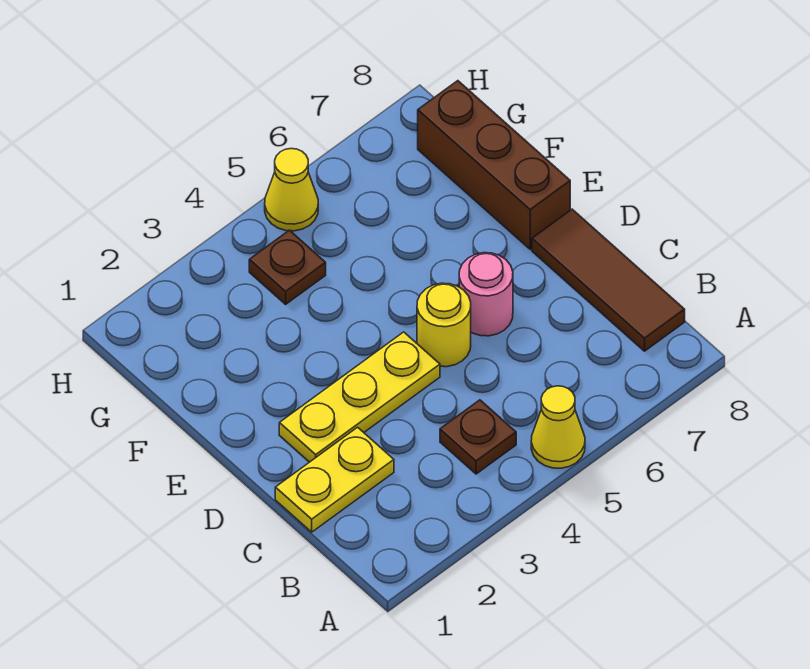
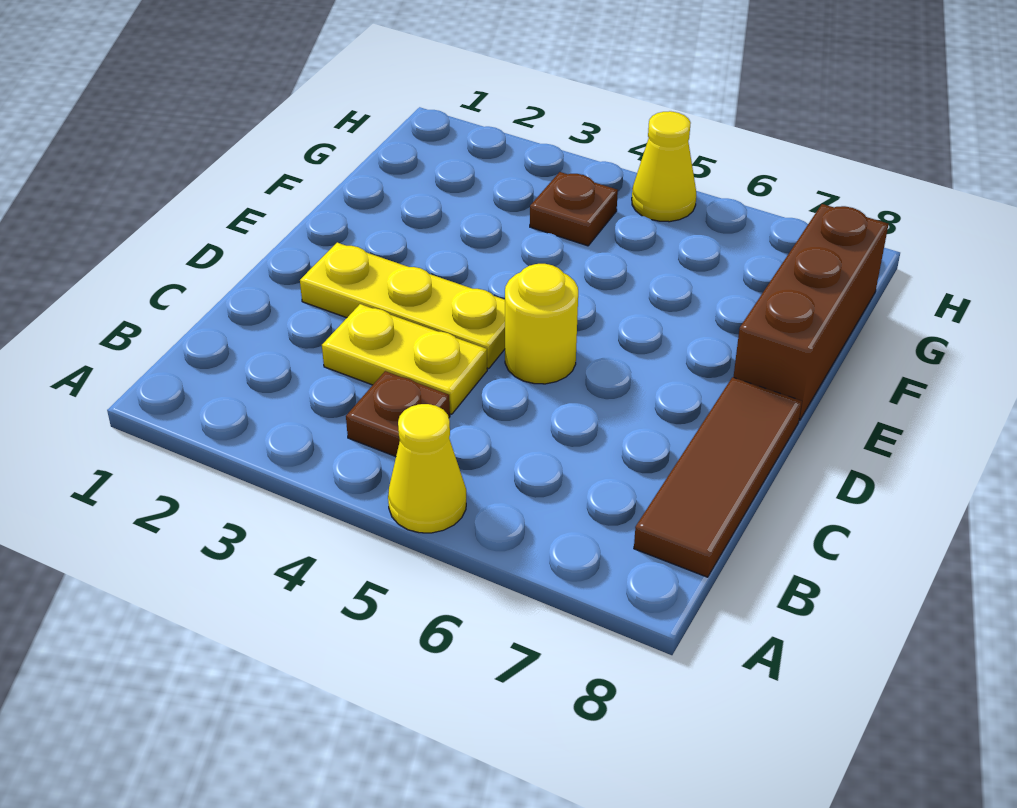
yellow 1x2 plate [275,427,394,532] -> yellow 1x2 plate moved to [322,304,487,414]
pink 1x1 round brick [459,253,513,336] -> none

